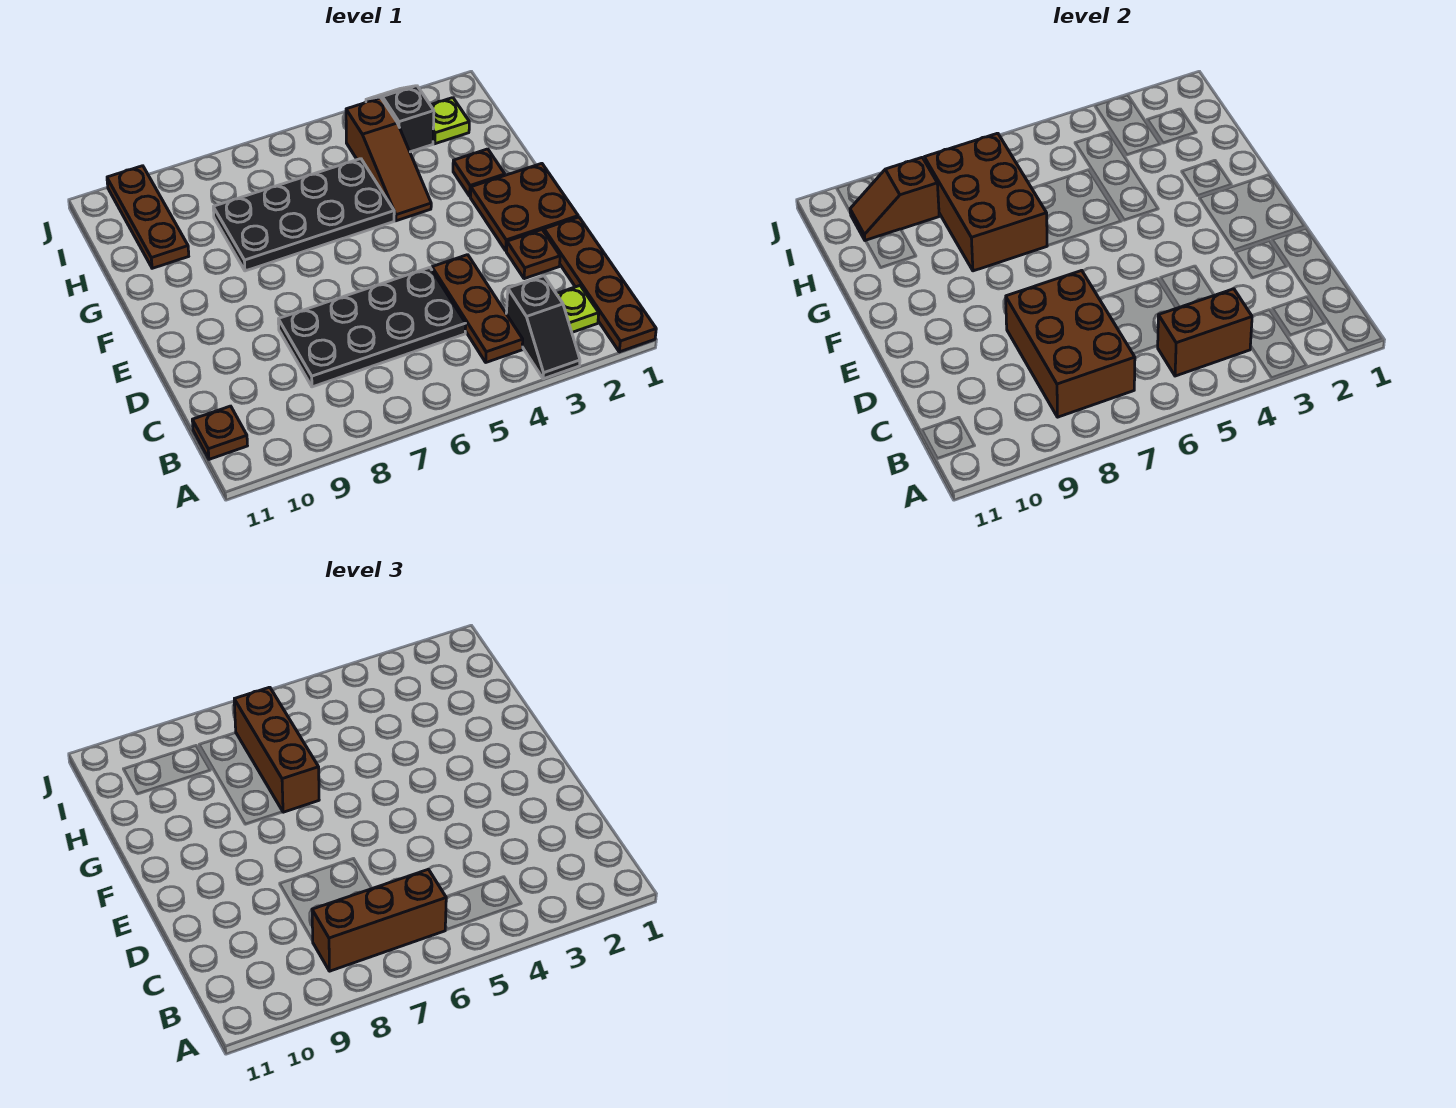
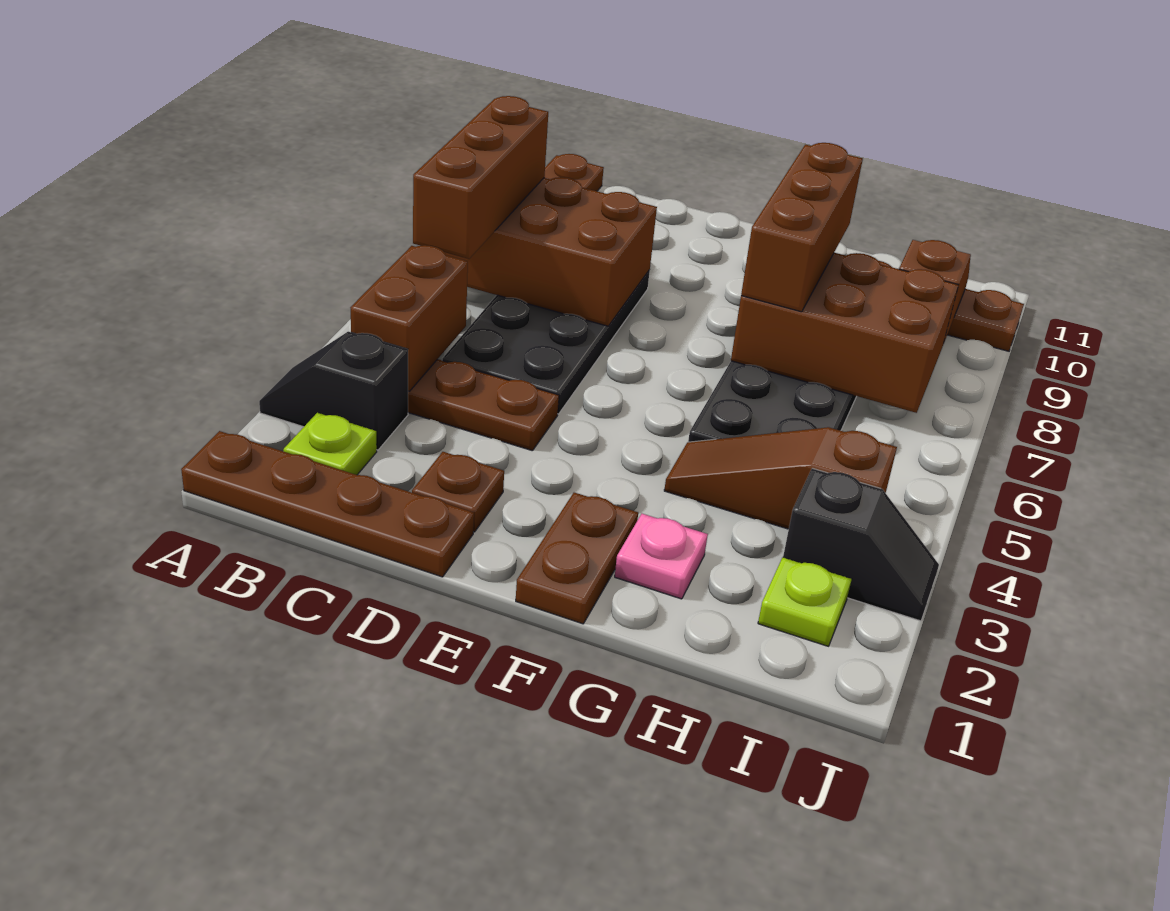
brown 2x2 plate [470,163,578,251] -> brown 1x2 plate [516,493,638,624]
brown 1x1 plate [453,149,505,196] -> pink 1x1 plate [615,514,708,599]
brown 1x3 brick [234,687,319,812] -> brown 1x3 brick turned to [741,143,863,312]

